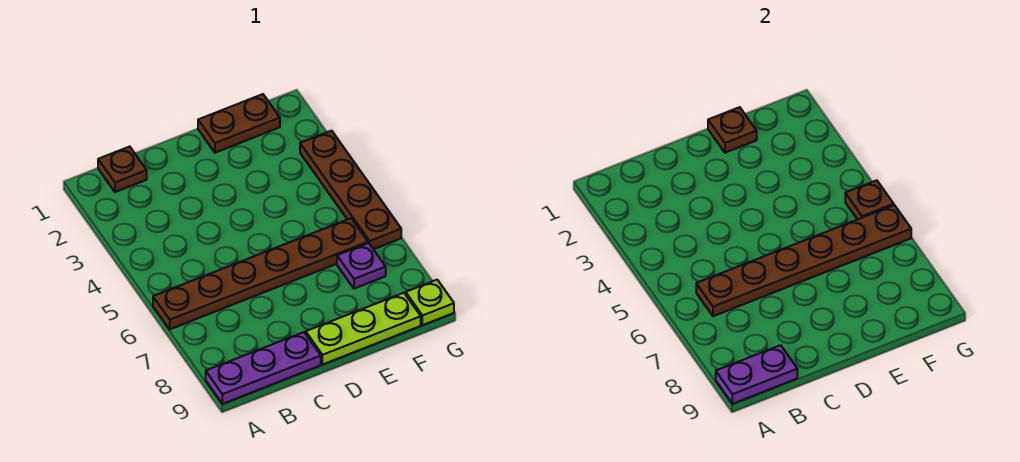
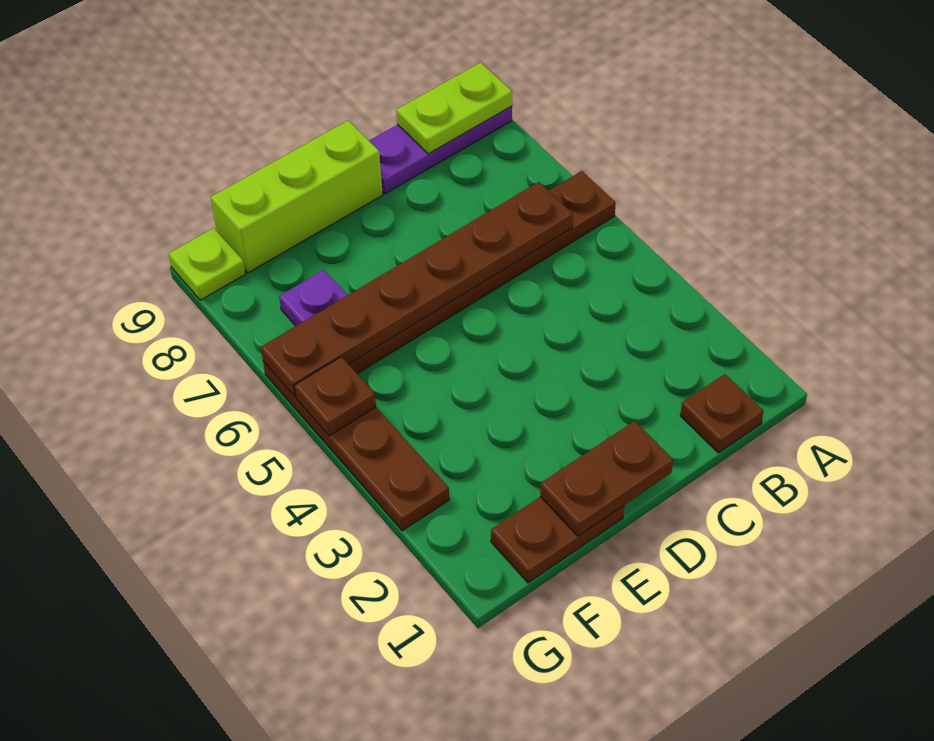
purple 1x2 plate [716,345,797,404] -> lime 1x2 plate [396,62,512,154]
lime 1x3 plate [306,293,421,365] -> lime 1x3 brick [211,121,383,273]
brown 1x1 plate [708,107,757,153] -> brown 1x2 plate [540,421,673,536]

